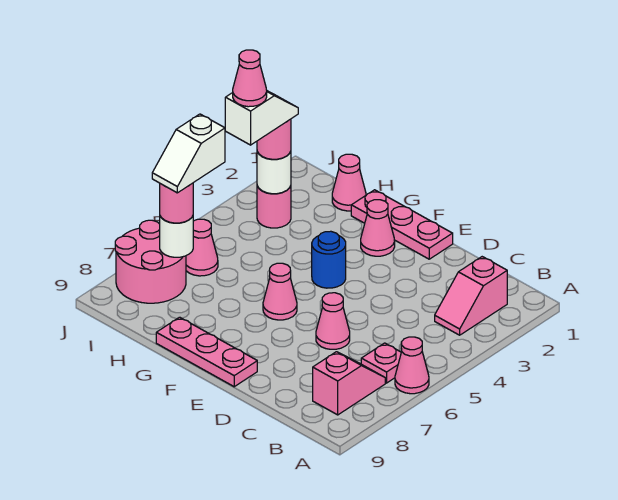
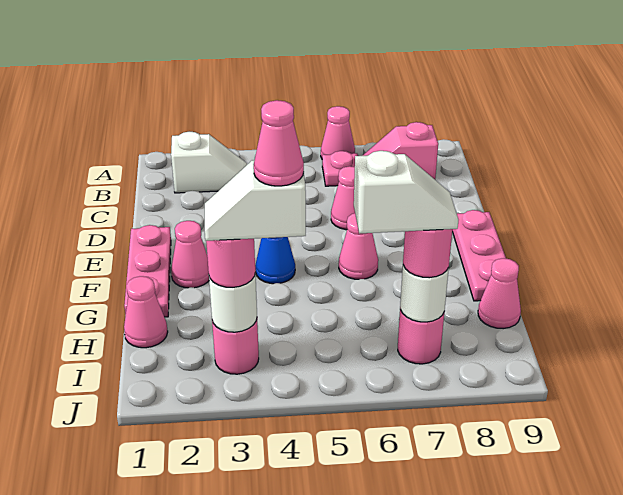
pink 1x2 slope [435,257,507,335] -> white 1x2 slope [171,132,247,193]
blue 1x1 round brick [312,231,346,288] -> blue 1x1 cone [255,237,295,284]
pink 1x1 cone [186,219,218,276] -> pink 1x1 cone moved to [478,258,521,329]
pink 2x2 round brick [115,220,186,303] -> pink 1x1 round brick [398,310,444,364]

